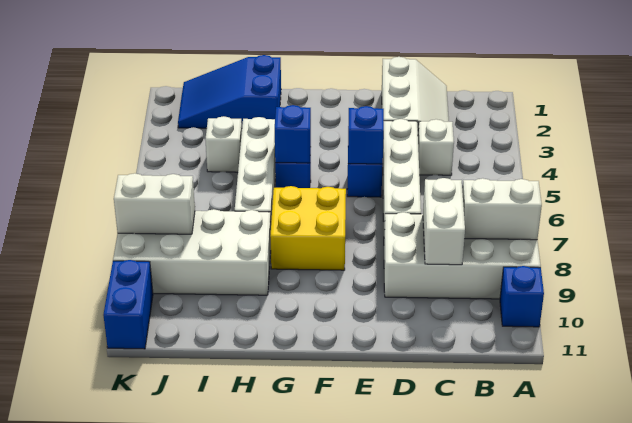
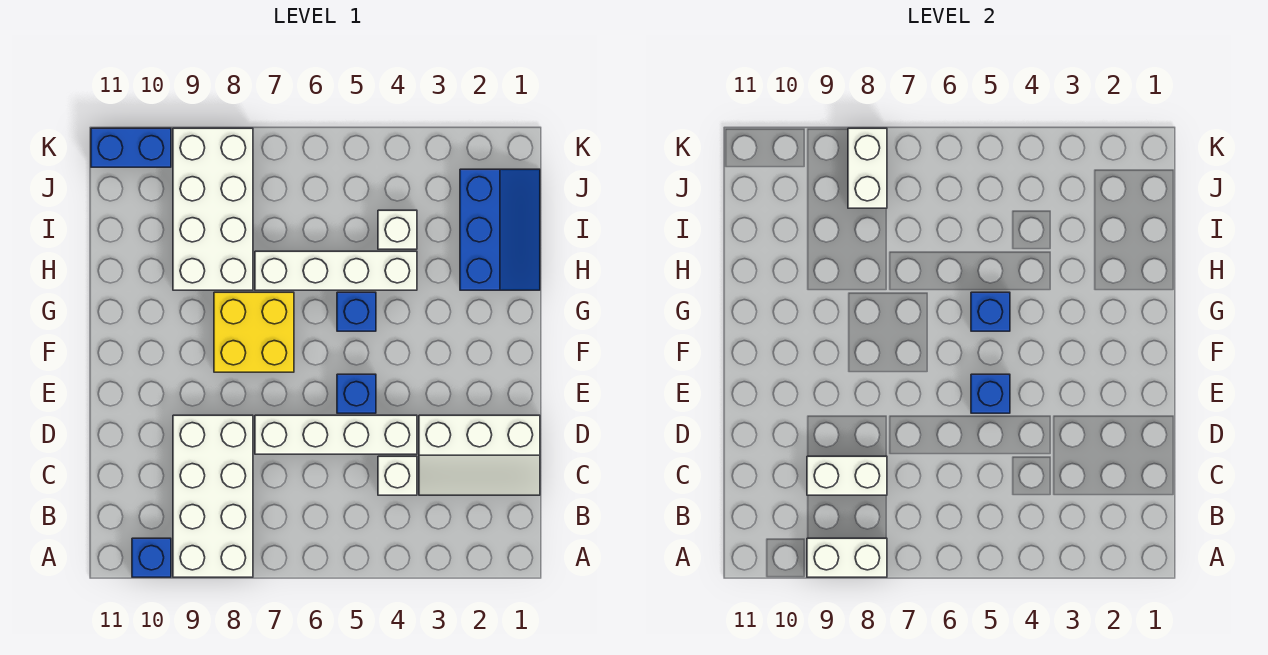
white 1x2 brick [462,178,542,240] -> white 1x2 brick turned to [807,538,887,577]
blue 2x3 slope [178,55,281,128] -> blue 2x3 slope turned to [460,169,540,290]

